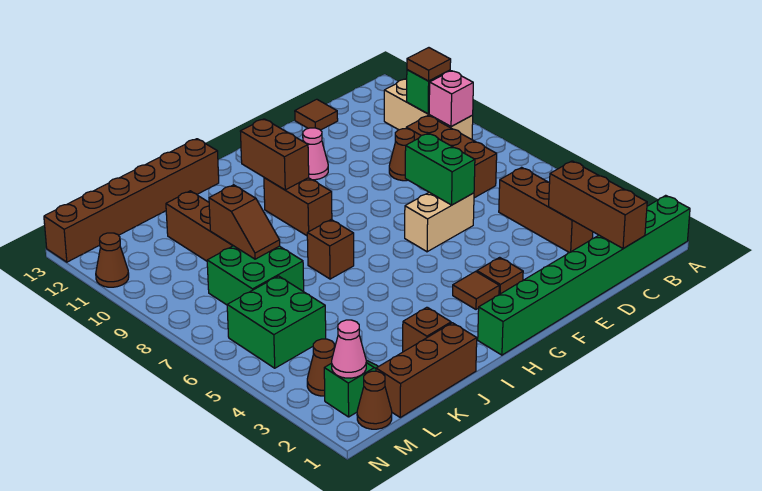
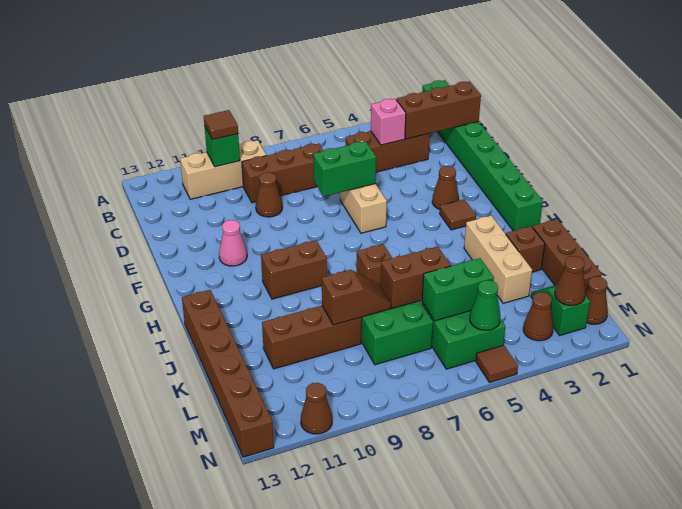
pink 1x1 brick [429,71,473,127] -> pink 1x1 brick moved to [371,99,406,145]
brown 1x1 tile [295,99,338,130] -> brown 1x1 tile moved to [476,345,518,382]
brown 1x1 plate [477,257,523,294] -> brown 1x1 cone [432,166,459,209]
brown 1x2 brick [240,119,309,190] -> brown 1x2 brick moved to [381,246,451,308]
none -> tan 1x3 brick [464,216,532,303]
none -> green 1x2 brick [422,258,494,321]
pink 1x1 cone [332,320,366,378] -> brown 1x1 cone [555,256,585,306]
none -> green 1x1 cone [470,280,500,330]

